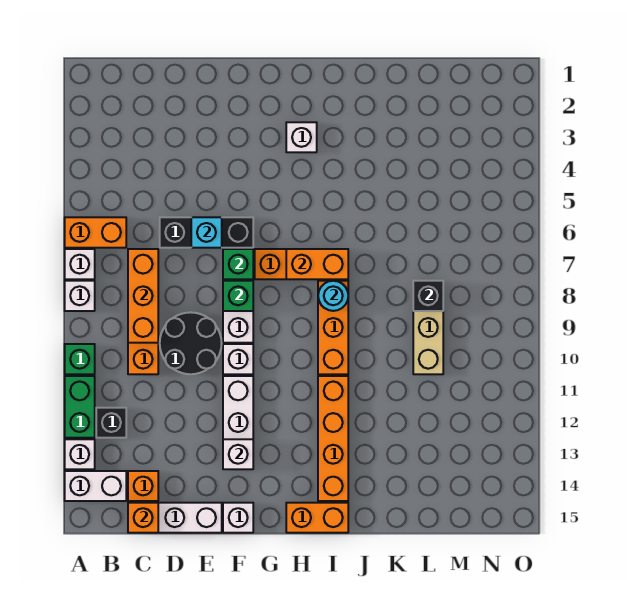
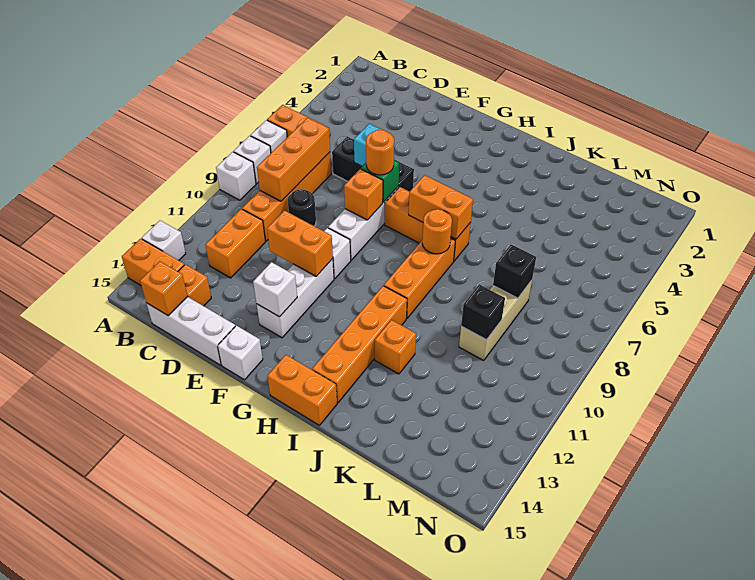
green 1x1 brick [65,344,95,374] -> none
green 1x2 brick [65,376,95,438] -> none
white 1x2 brick [65,471,126,501] -> orange 1x2 brick [122,239,184,285]
black 1x1 brick [96,408,126,438] -> black 1x1 brick moved to [461,284,505,340]
none -> orange 1x2 brick [206,209,265,278]
black 2x2 round brick [160,312,222,374] -> black 1x1 round brick [288,189,316,226]
none -> orange 1x2 brick [267,211,333,276]
none -> orange 1x1 round brick [366,130,394,175]
green 1x1 brick [223,281,253,311] -> orange 1x1 brick [344,169,383,220]
white 1x1 brick [286,122,317,152] -> white 1x1 brick moved to [216,152,256,200]
cyan 1x1 round brick [318,281,348,311] -> orange 1x1 round brick [422,209,452,254]
none -> orange 1x1 brick [375,320,416,374]

